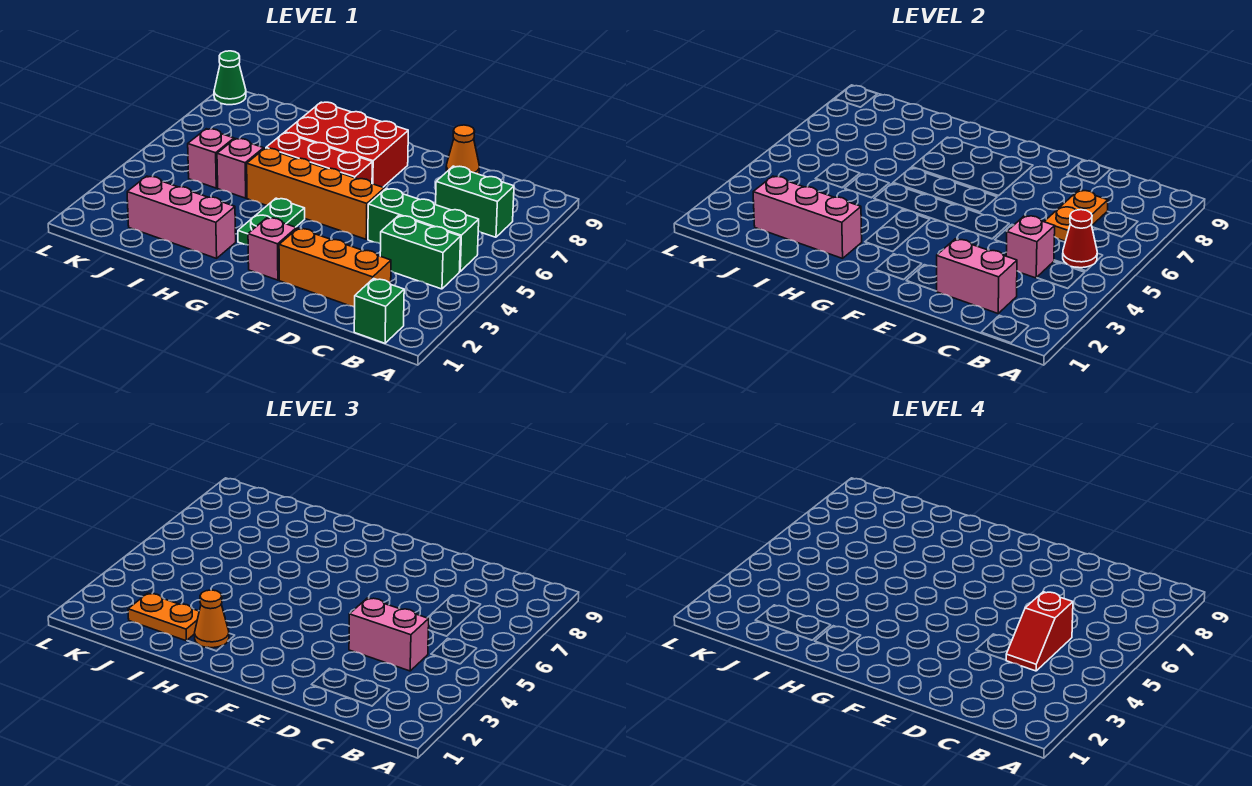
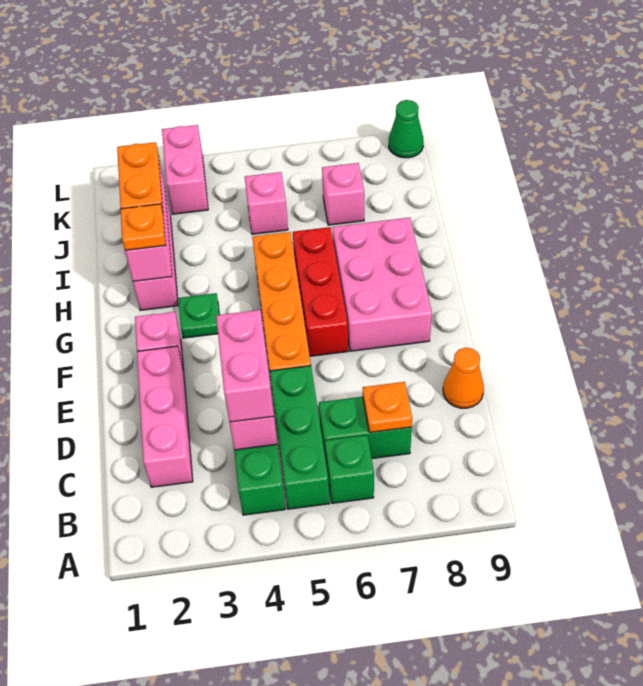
green 1x1 brick [354,279,404,343] -> green 1x1 brick moved to [325,435,374,503]
red 1x1 cone [1063,210,1097,268] -> none
green 1x2 brick [436,166,514,237] -> green 1x2 brick turned to [319,397,412,459]
orange 1x3 brick [279,228,391,307] -> pink 1x3 brick [137,346,193,487]
pink 1x2 brick [937,239,1017,313] -> pink 1x2 brick moved to [162,125,208,214]
red 1x2 slope [1006,592,1073,671] -> none
orange 1x2 plate [1044,190,1108,241] -> orange 1x1 plate [363,382,412,432]
red 2x3 brick [285,102,408,187] -> pink 2x3 brick [333,218,432,351]
green 1x2 plate [238,198,305,245] -> green 1x1 plate [178,293,219,338]
orange 1x1 cone [195,590,229,648] -> orange 1x1 plate [121,204,166,250]
pink 1x1 brick [217,139,264,198] -> pink 1x1 brick moved to [322,163,364,225]

